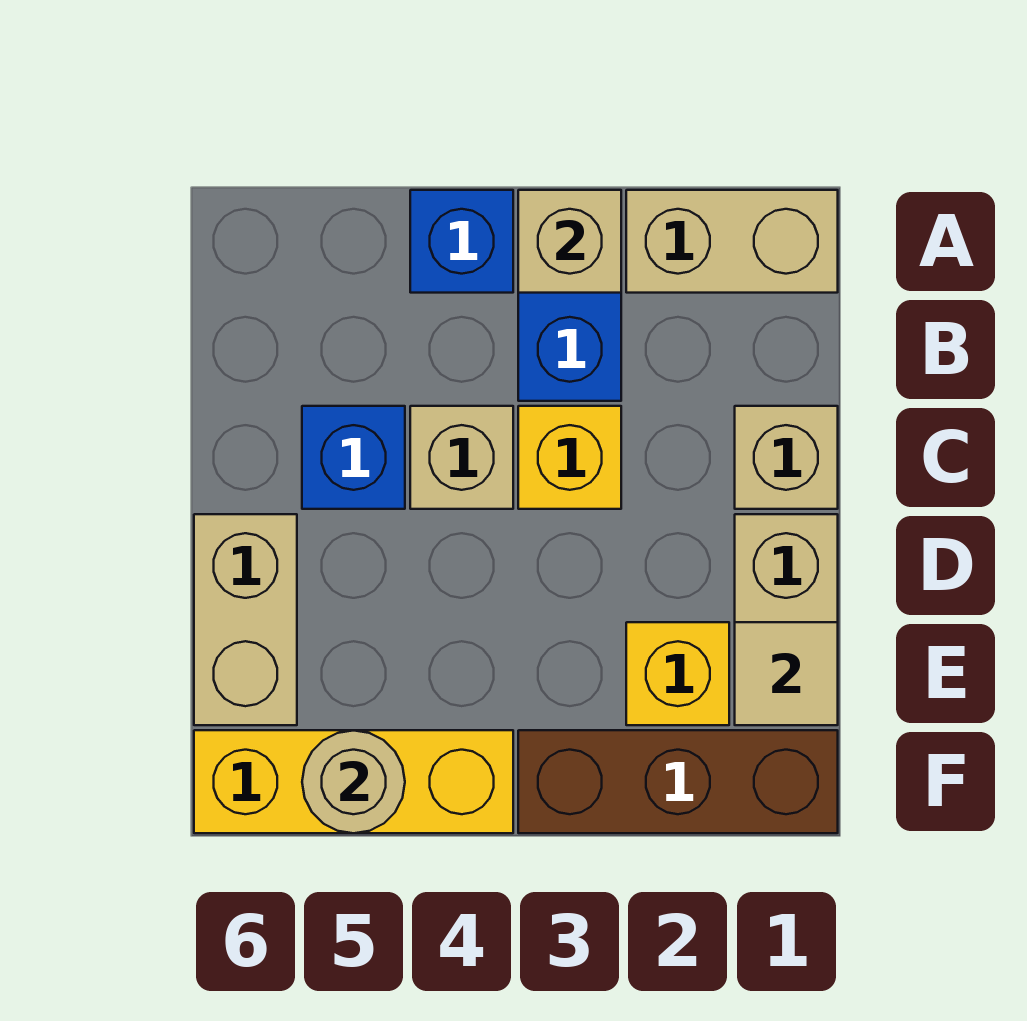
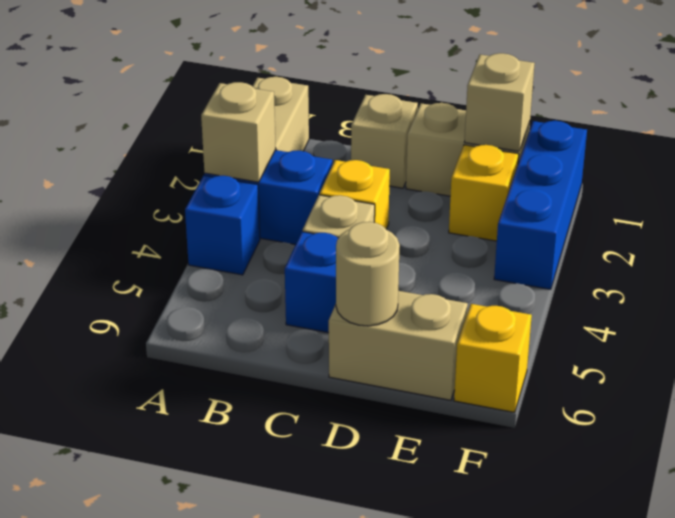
tan 1x1 tile [735,622,838,725] -> tan 1x1 brick [465,53,535,151]
brown 1x3 brick [518,730,838,833] -> blue 1x3 brick [494,121,587,289]
yellow 1x3 brick [194,730,513,833] -> yellow 1x1 brick [454,304,532,413]
tan 1x1 round brick [302,730,405,833] -> tan 1x1 round brick moved to [336,222,400,326]

